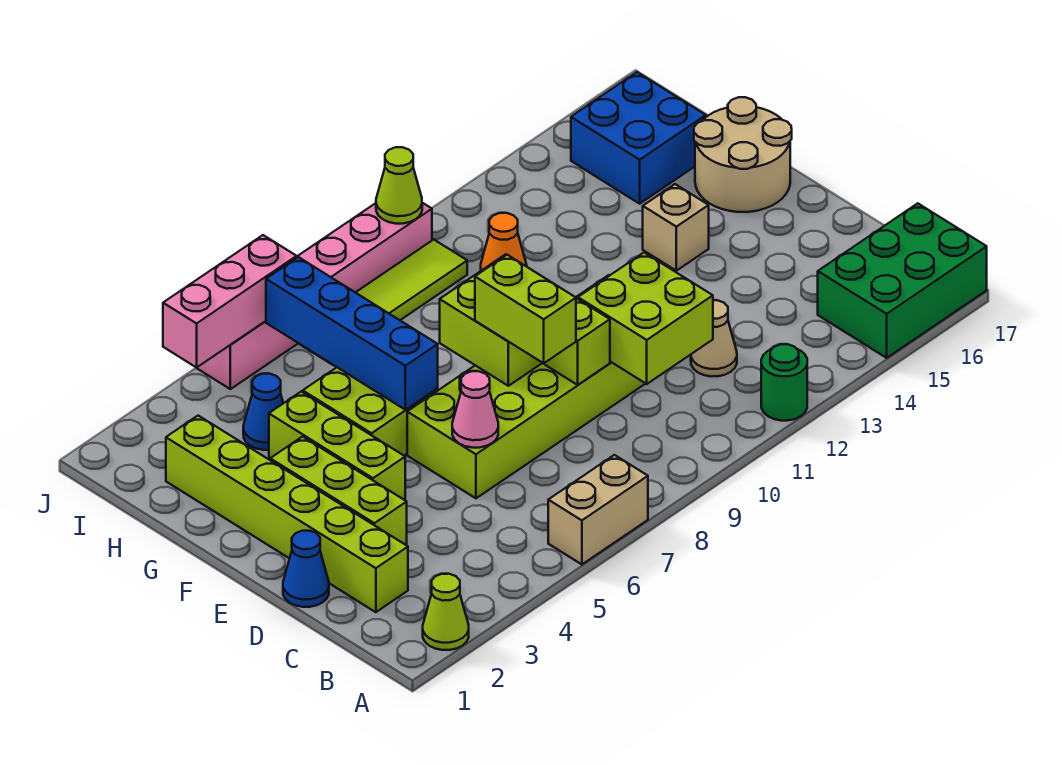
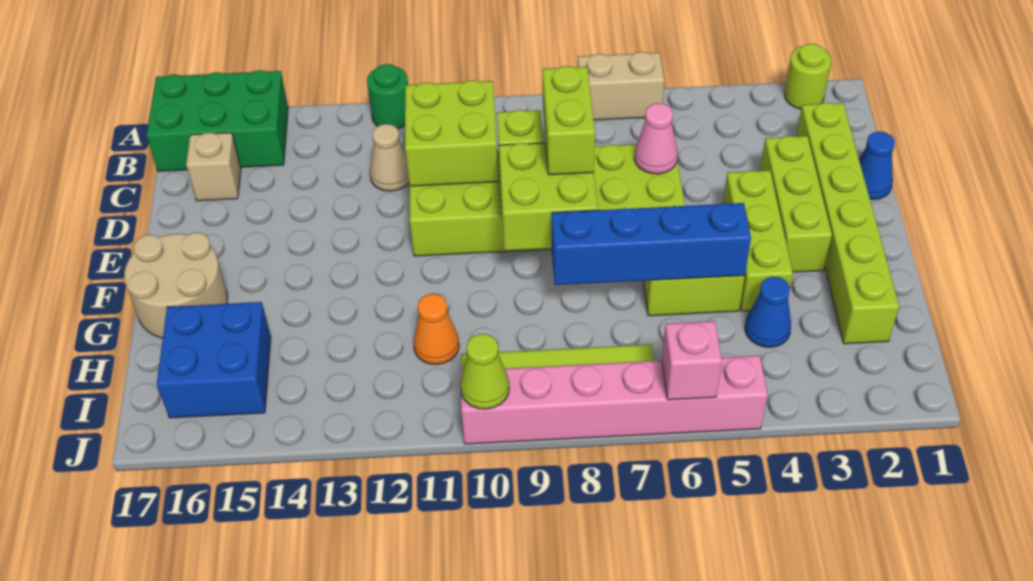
lime 1x1 cone [423,574,469,650] -> lime 1x1 round brick [785,44,831,109]
blue 1x4 brick [266,257,438,410] -> blue 1x4 brick turned to [552,203,751,285]
tan 1x1 brick [643,184,709,271] -> tan 1x1 brick moved to [186,133,241,201]
pink 1x3 brick [163,235,297,368] -> pink 1x1 brick [662,321,722,400]

